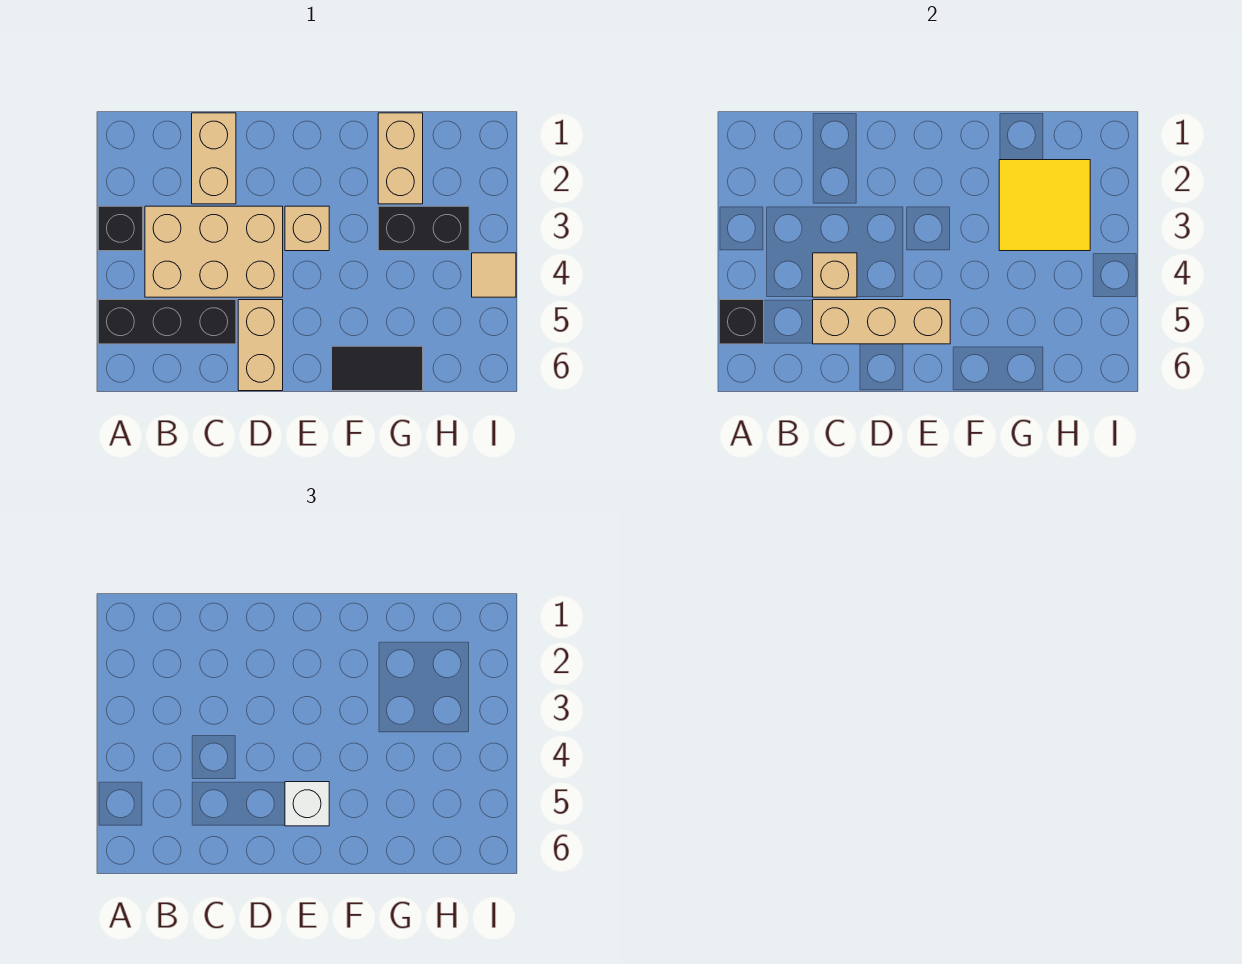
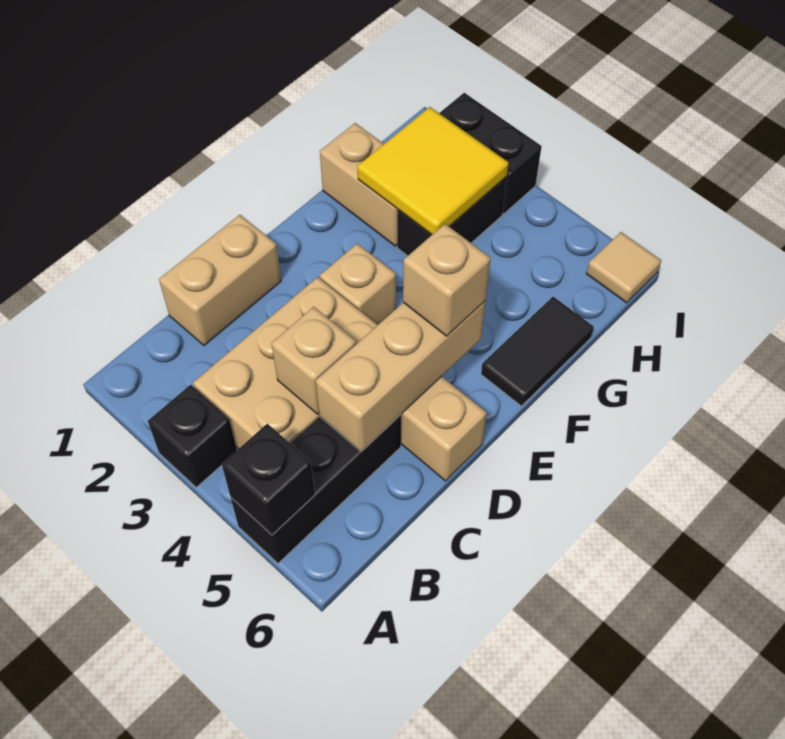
tan 1x2 brick [192,113,236,204] -> tan 1x2 brick turned to [159,215,281,346]
white 1x1 brick [285,782,329,826] -> tan 1x1 brick [403,224,491,336]
none -> black 1x2 brick [439,93,542,214]
tan 1x1 tile [472,253,516,297] -> tan 1x1 tile moved to [586,232,661,303]

